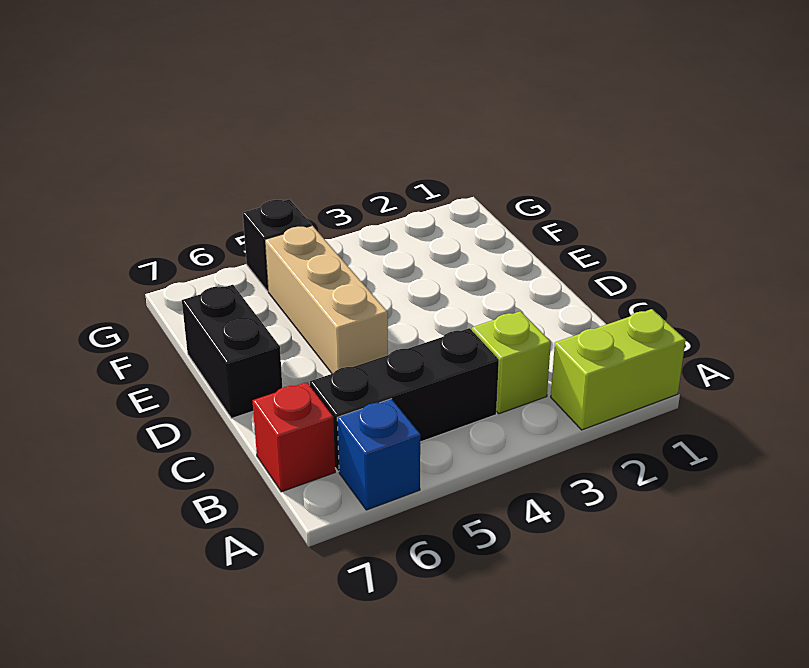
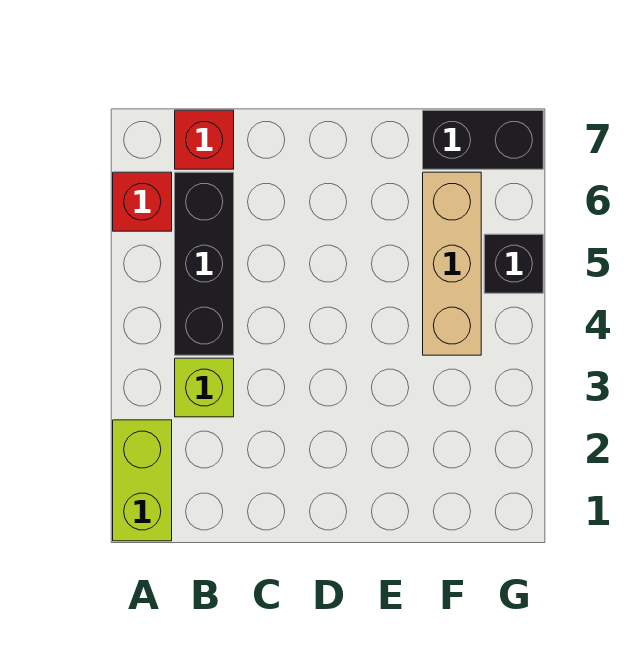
blue 1x1 brick [337,399,420,510] -> red 1x1 brick [113,172,172,231]
tan 1x3 brick [265,226,388,374] -> tan 1x3 brick turned to [423,172,481,355]
black 1x2 brick [182,285,282,418] -> black 1x2 brick moved to [423,110,543,169]

